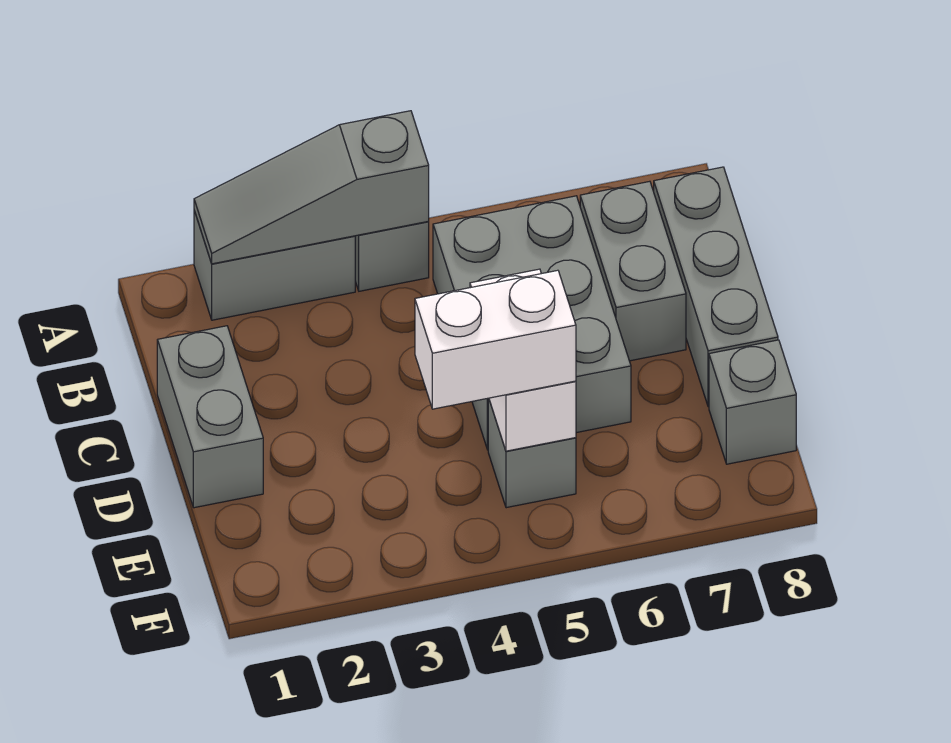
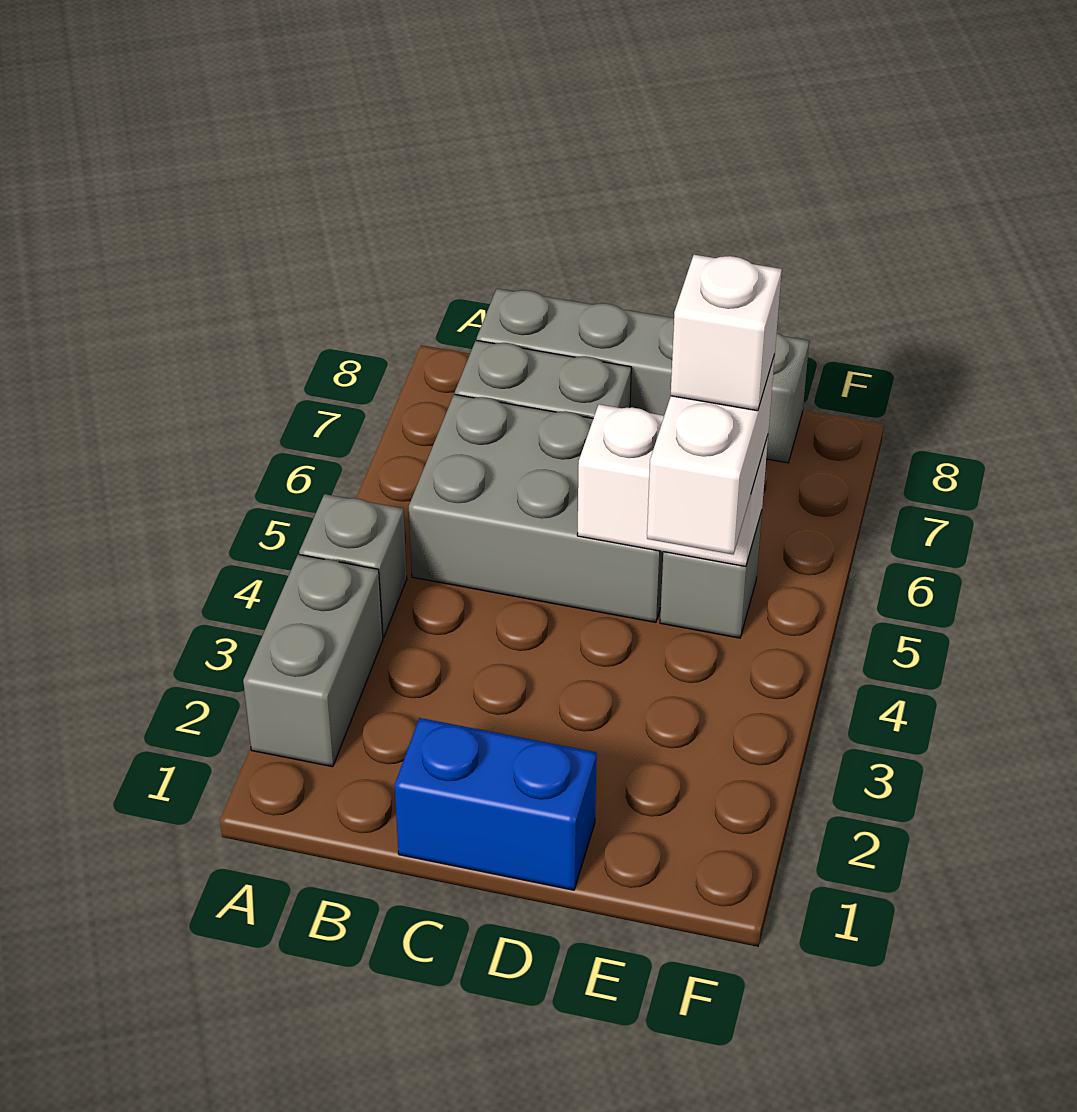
grey 1x3 slope [194,111,429,264] -> none
grey 1x2 brick [157,326,263,508] -> blue 1x2 brick [394,718,597,890]
none -> white 1x1 brick [671,255,782,411]

